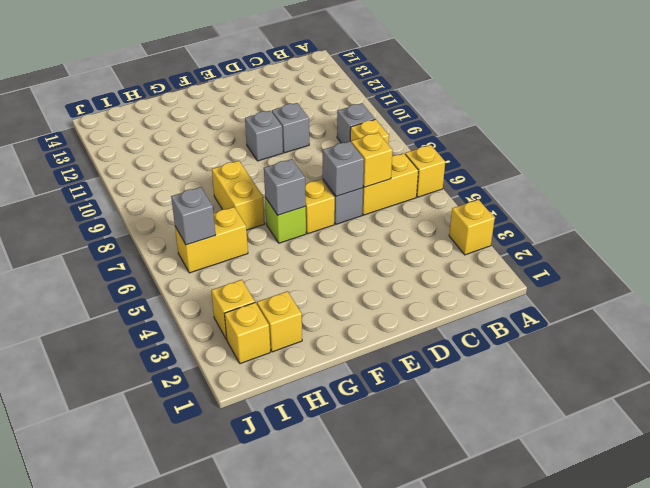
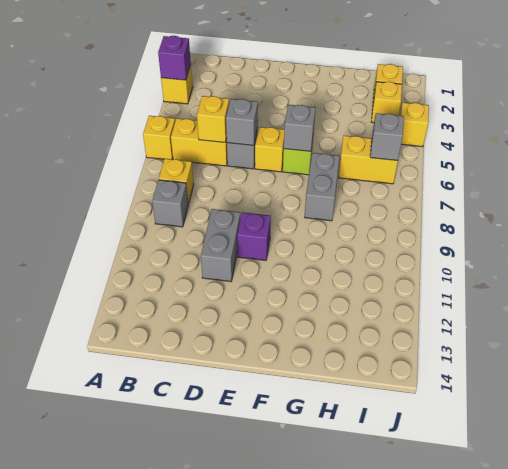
none -> purple 1x1 brick [158,36,191,80]
grey 1x1 brick [272,103,309,153] -> grey 1x2 brick [201,209,240,282]
grey 1x1 brick [245,111,283,161] -> purple 1x1 brick [237,212,271,260]
yellow 1x2 brick [212,161,265,230] -> grey 1x2 brick [305,153,340,221]
yellow 1x1 brick [257,291,302,352] -> yellow 1x1 brick moved to [400,103,429,147]

